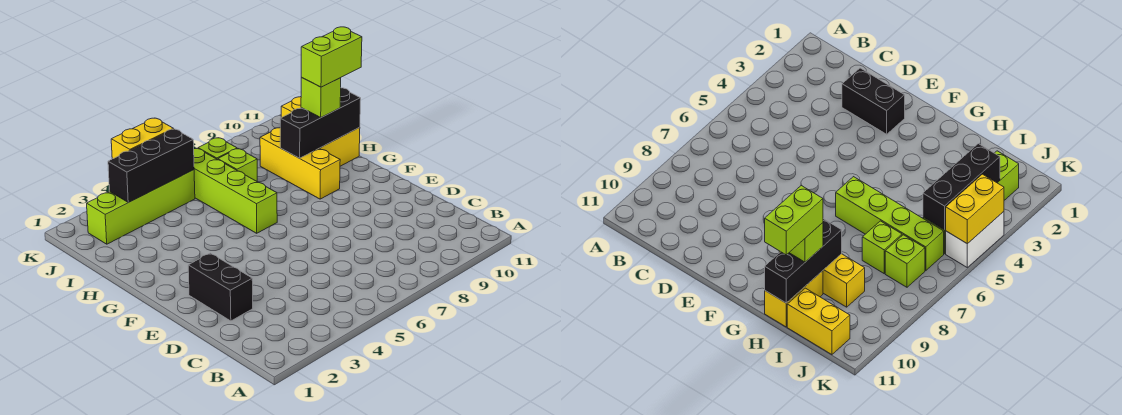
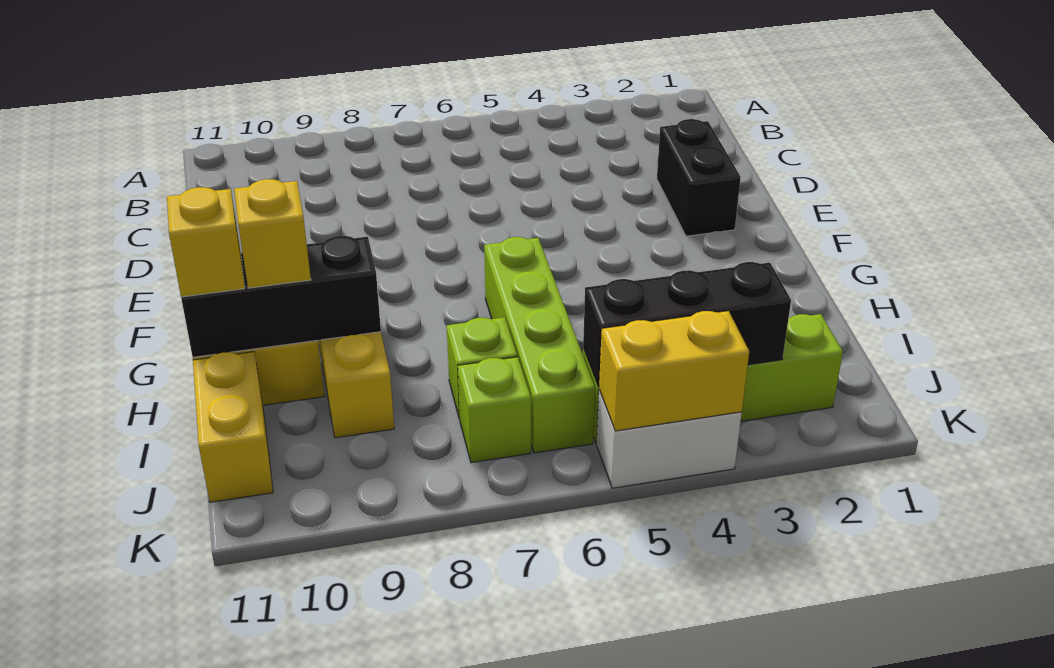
lime 1x1 brick [301,78,341,117] -> yellow 1x1 brick [234,179,311,288]
lime 1x2 brick [301,27,362,87] -> none
none -> yellow 1x1 brick [167,187,245,297]

